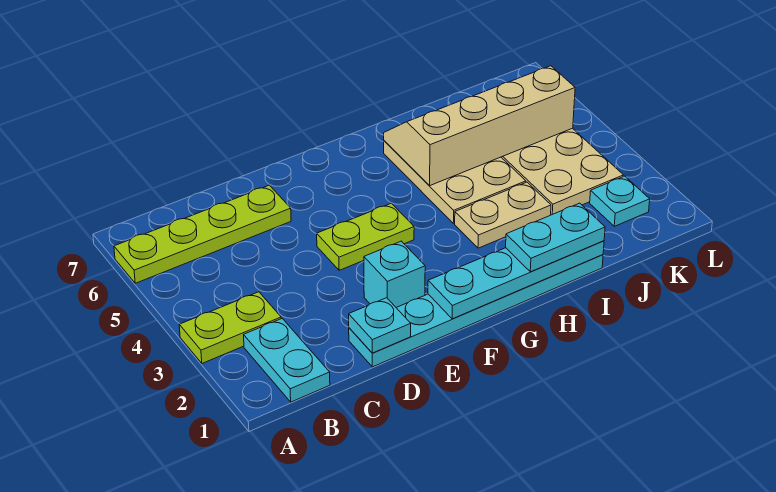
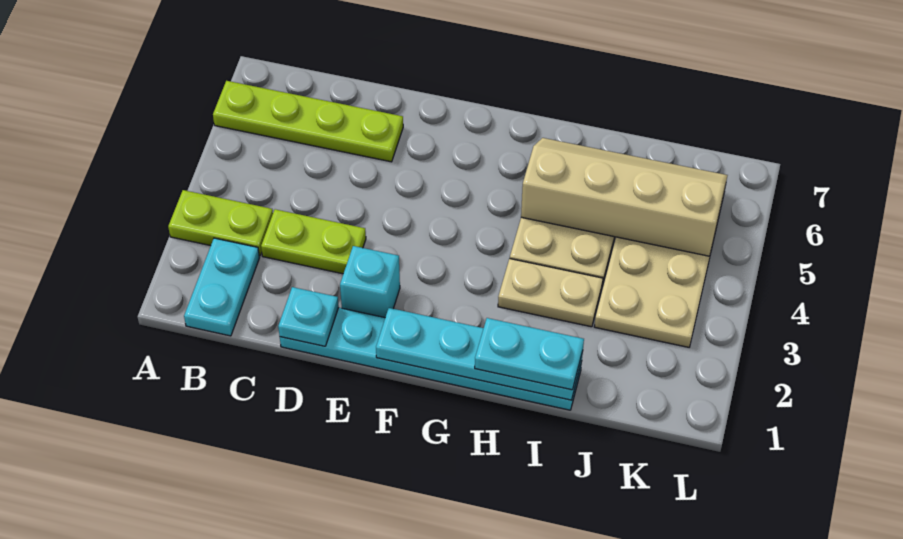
lime 1x2 plate [317,203,414,270] -> lime 1x2 plate moved to [261,209,366,274]
cyan 1x1 plate [590,176,650,226] -> none

